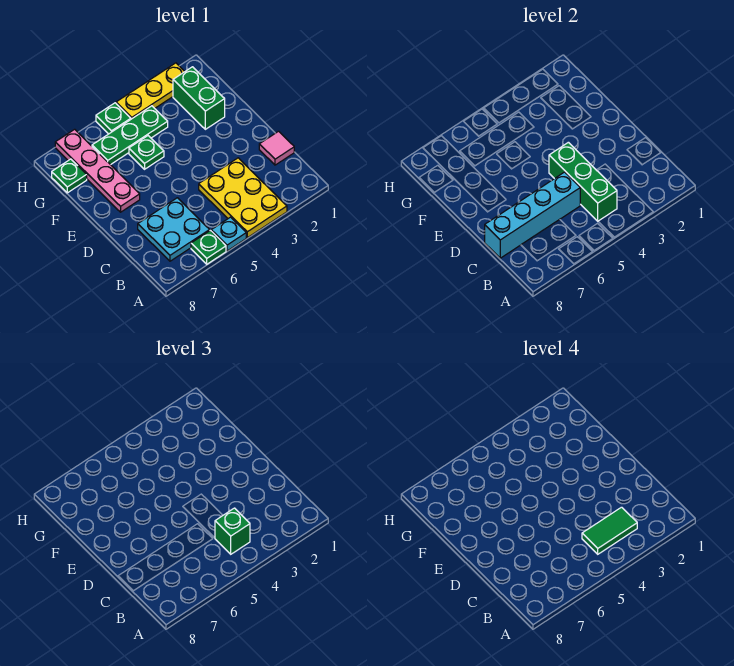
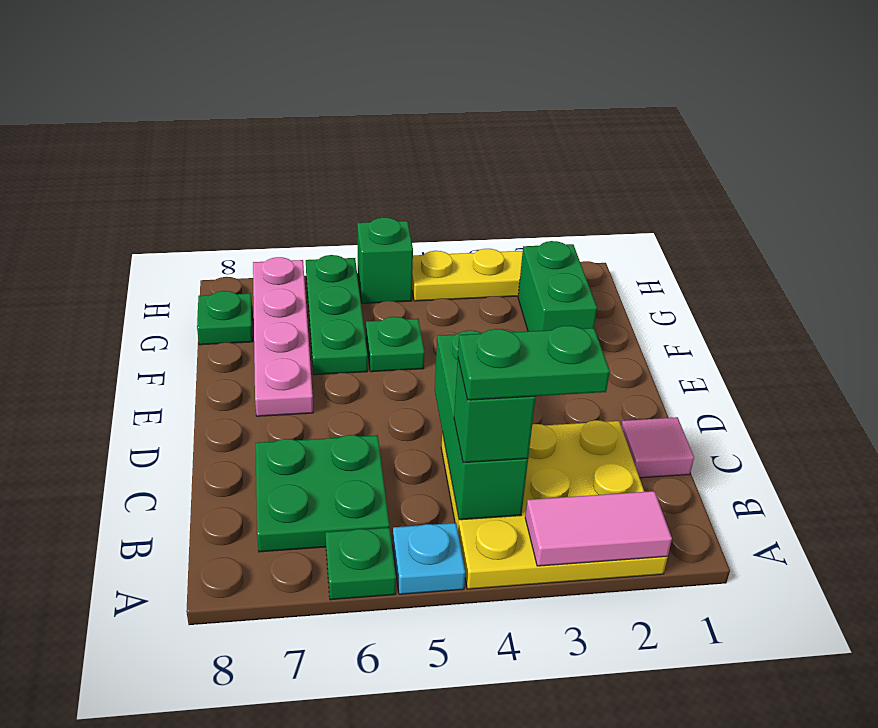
none -> pink 1x2 tile [525,491,672,566]
yellow 2x3 plate [199,158,287,238] -> yellow 3x3 plate [441,420,668,589]
green 1x2 tile [582,507,637,554] -> green 1x2 plate [458,326,610,400]
cyan 2x2 plate [138,198,210,261] -> green 2x2 plate [256,435,389,552]
cyan 1x4 brick [485,172,580,258] -> none
green 1x3 plate [92,106,168,165] -> green 1x3 plate turned to [306,255,368,375]
green 1x1 plate [96,103,131,134] -> green 1x1 brick [357,218,413,303]

